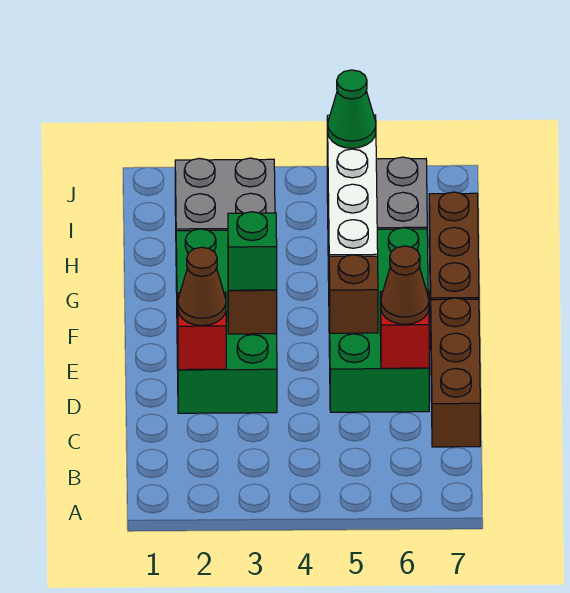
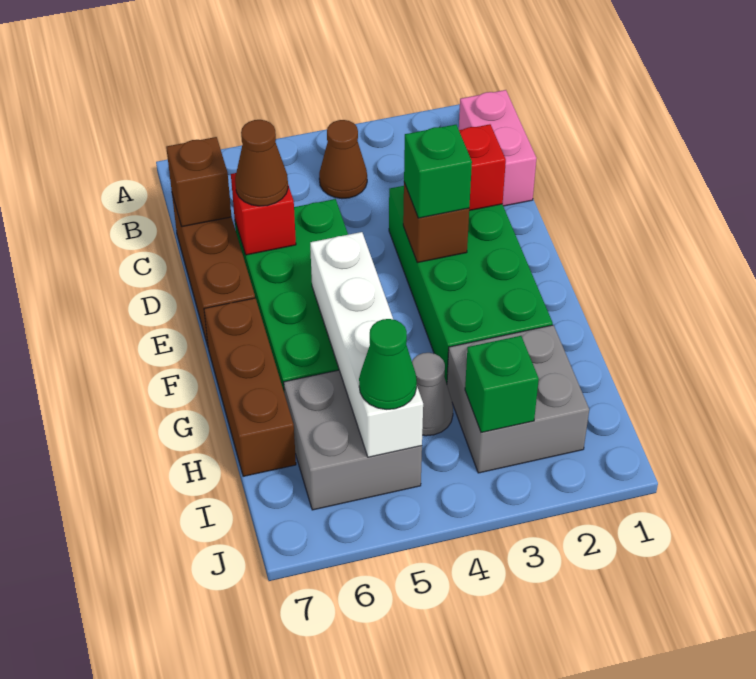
none -> pink 1x2 brick [459,90,537,206]
brown 1x1 cone [178,247,226,326] -> brown 1x1 cone moved to [319,120,367,198]
brown 1x1 brick [329,255,378,333] -> brown 1x1 brick moved to [166,137,231,227]
none -> grey 1x1 cone [412,353,453,436]
none -> green 1x1 brick [465,336,539,432]

